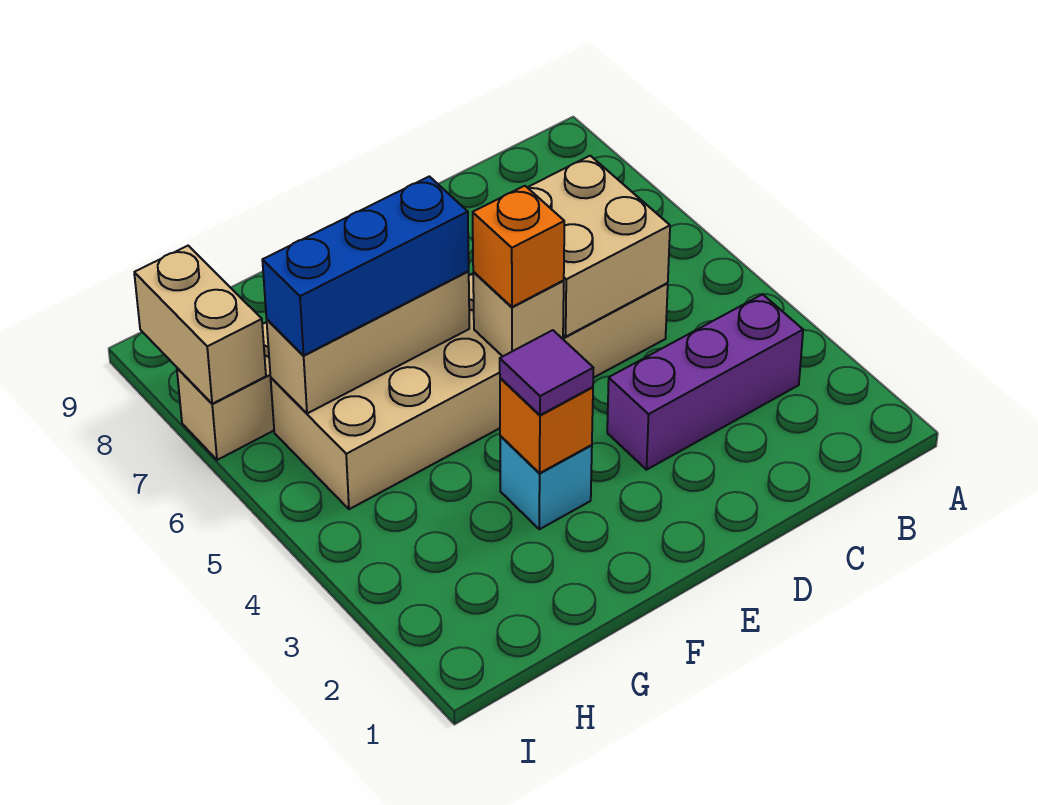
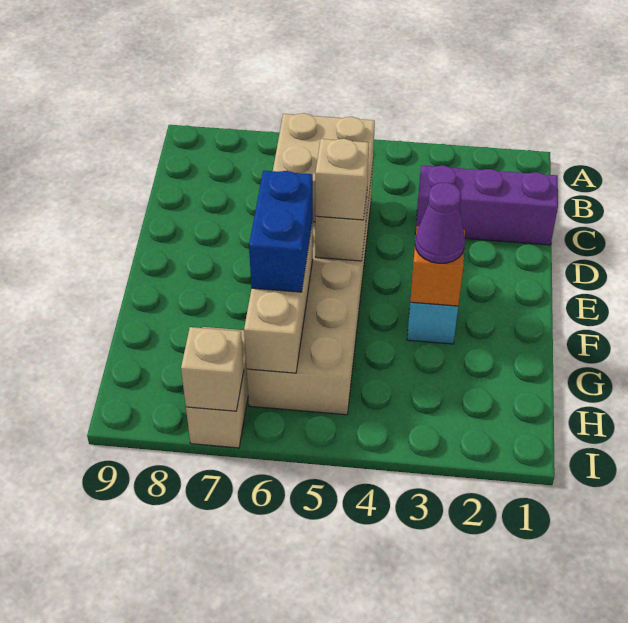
purple 1x3 brick [607,294,803,470] -> purple 1x3 brick turned to [415,165,558,245]
orange 1x1 brick [473,186,564,307] -> tan 1x1 brick [315,139,369,220]
purple 1x1 tile [500,330,593,415] -> purple 1x1 cone [415,183,465,263]
blue 1x3 brick [262,176,469,355] -> blue 1x2 brick [249,171,313,292]
tan 1x2 brick [134,246,266,404] -> tan 1x1 brick [181,327,244,411]

